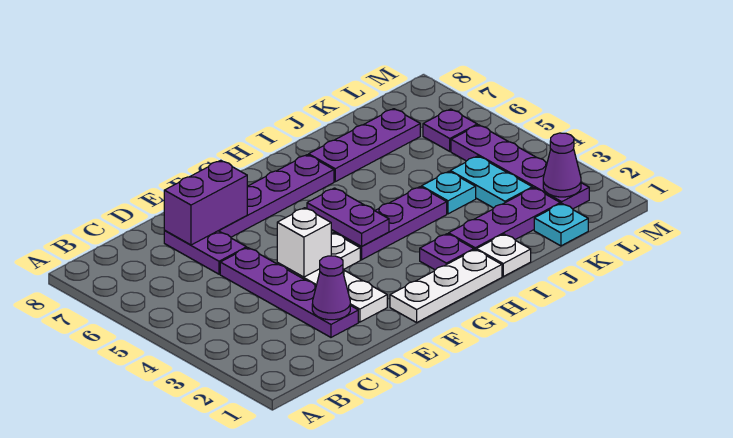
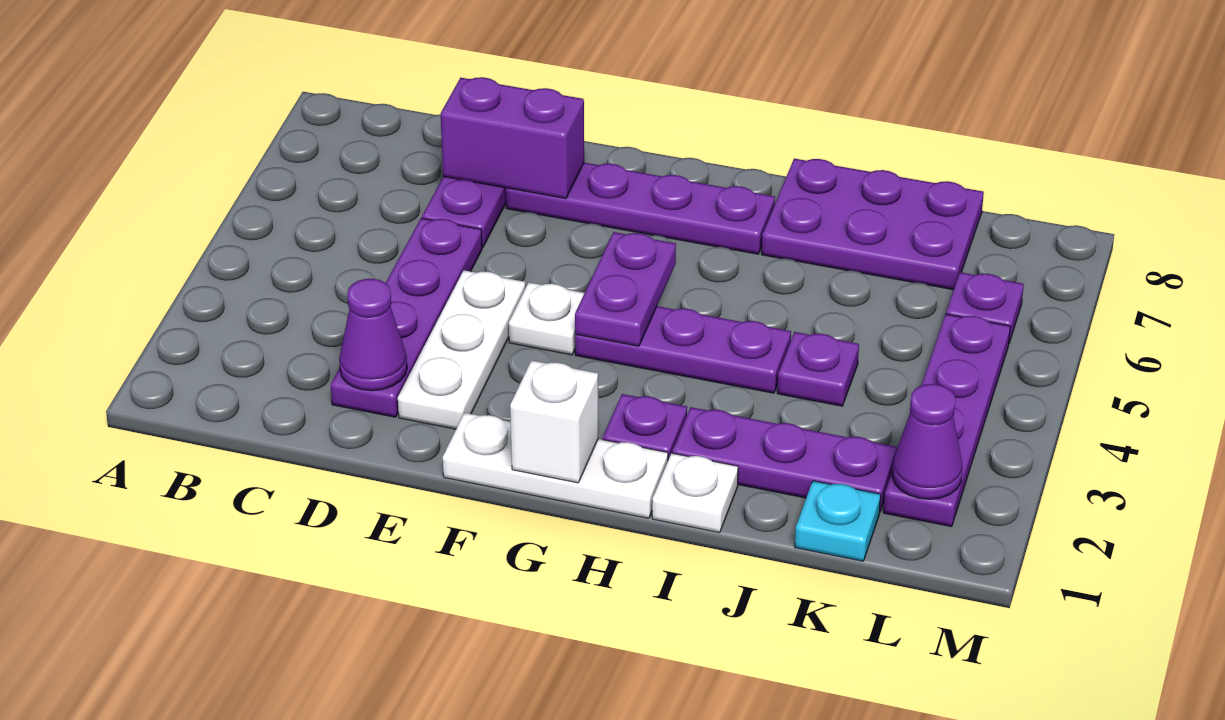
white 1x1 brick [277,208,331,277] -> white 1x1 brick moved to [510,360,598,483]
purple 1x3 plate [309,109,420,182] -> purple 2x3 plate [762,159,984,290]
cyan 1x1 plate [421,171,476,214] -> purple 1x1 plate [777,332,859,406]
cyan 1x2 plate [450,156,532,208] -> none

